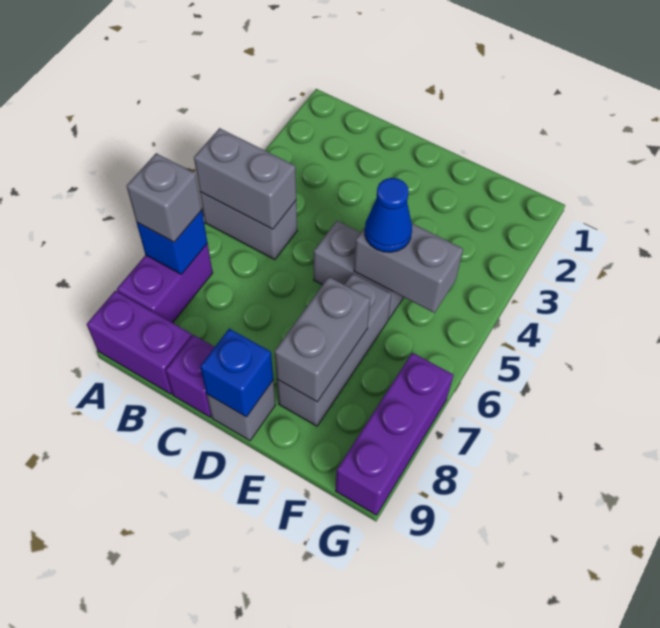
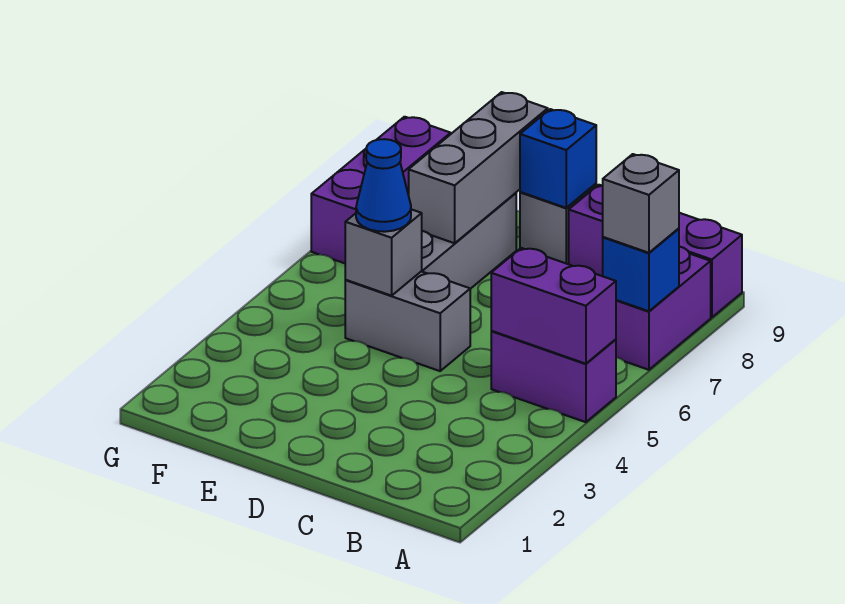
grey 1x2 brick [200,192,297,260] -> purple 1x2 brick [491,331,616,422]
grey 1x2 brick [194,128,296,229] -> purple 1x2 brick [491,248,616,364]
grey 1x2 brick [354,224,463,313] -> grey 1x1 brick [345,209,422,296]
grey 1x2 brick [275,277,370,402] -> grey 1x3 brick [409,92,548,243]

